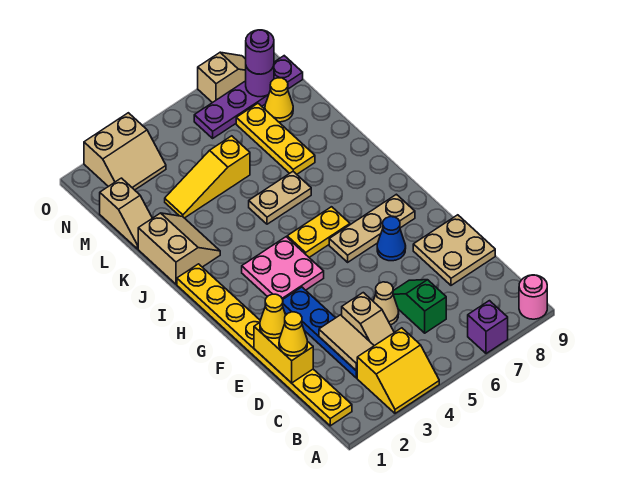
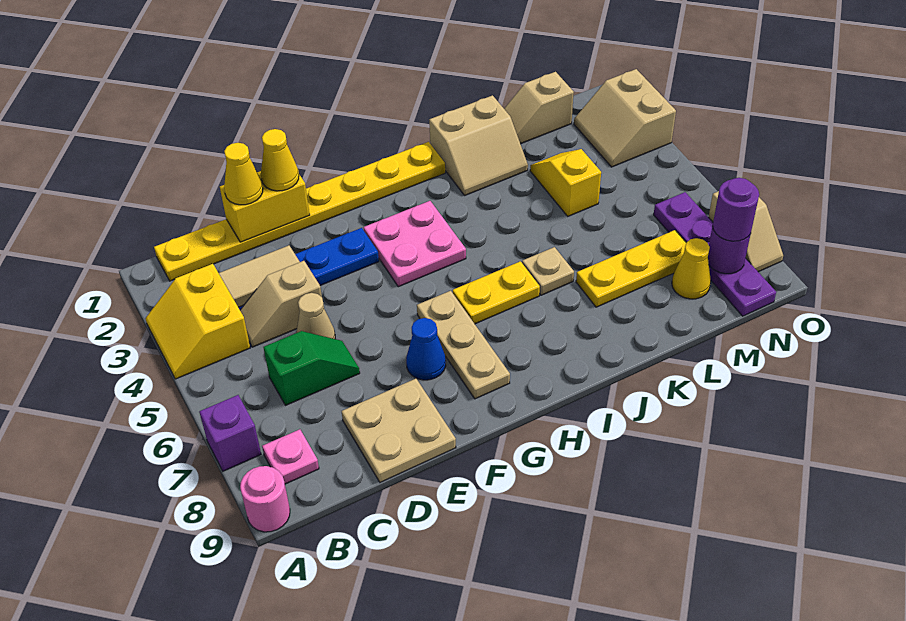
none -> pink 1x1 plate [262,429,319,484]
yellow 1x2 plate [287,207,350,257] -> yellow 1x2 plate turned to [453,261,540,324]
tan 1x2 plate [249,172,311,224] -> tan 1x1 plate [522,247,574,295]
yellow 1x3 slope [165,136,250,218] -> yellow 1x2 slope [530,149,601,216]

